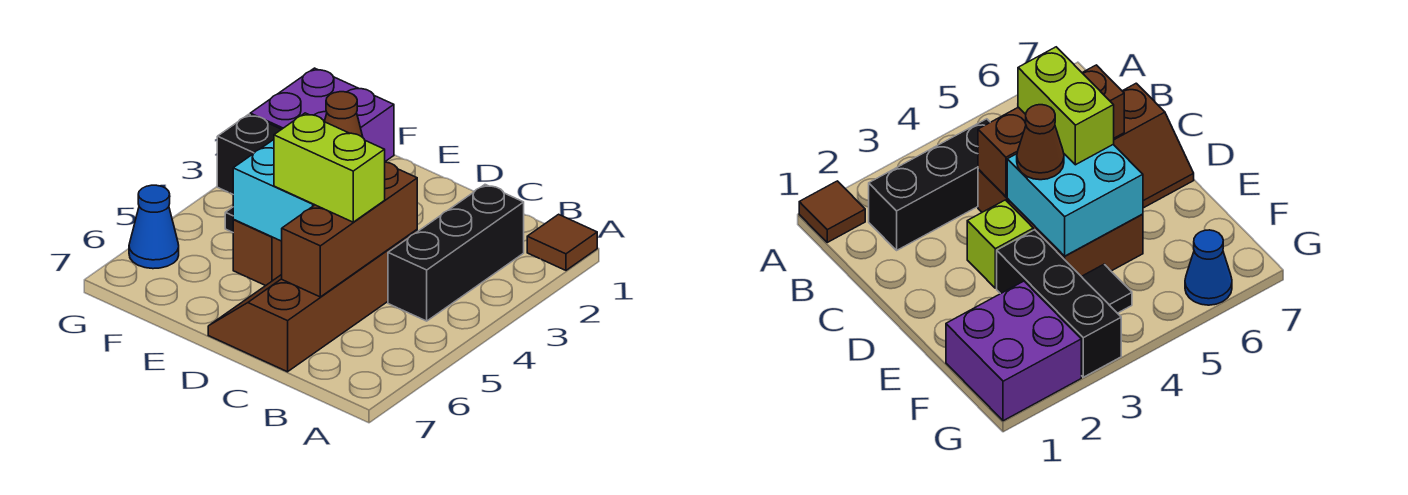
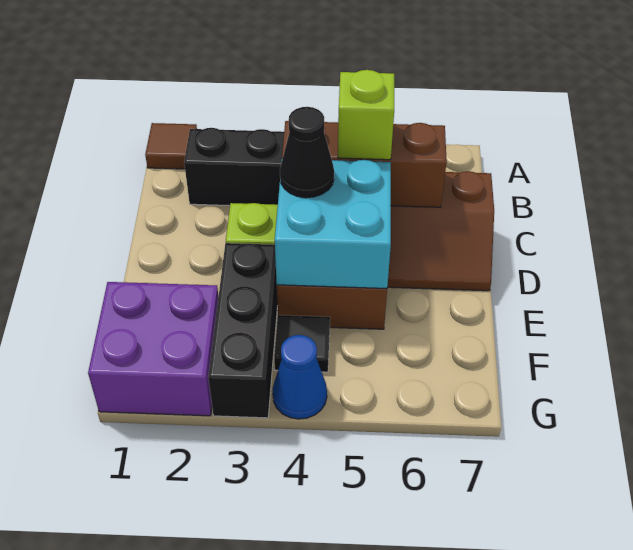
lime 1x2 brick [274,113,385,222] -> lime 1x1 brick [338,70,394,160]
brown 1x1 cone [324,92,363,137] -> black 1x1 cone [280,107,334,198]
blue 1x1 cone [129,185,179,269] -> blue 1x1 cone moved to [273,335,327,419]

